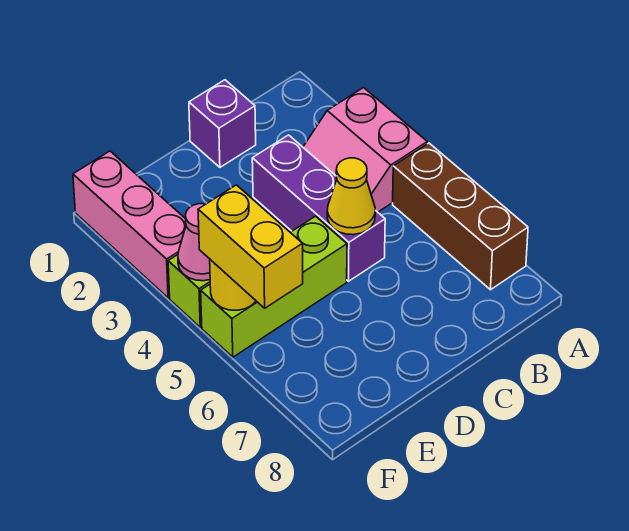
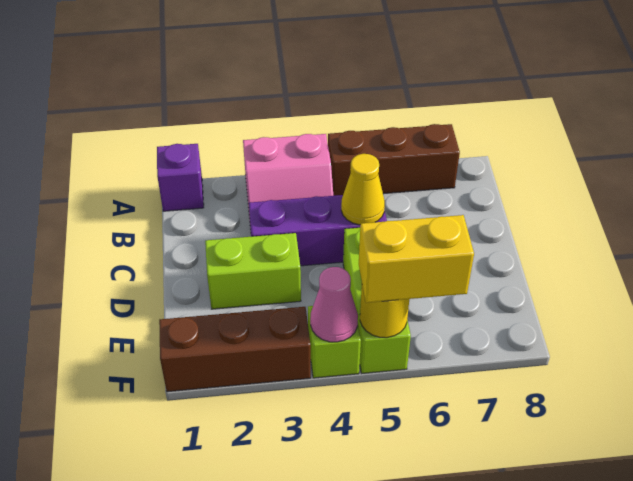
purple 1x1 brick [189,80,256,167] -> purple 1x1 brick moved to [157,144,204,211]
none -> lime 1x2 brick [205,233,301,309]
pink 1x3 brick [73,151,186,298] -> brown 1x3 brick [159,307,311,392]

